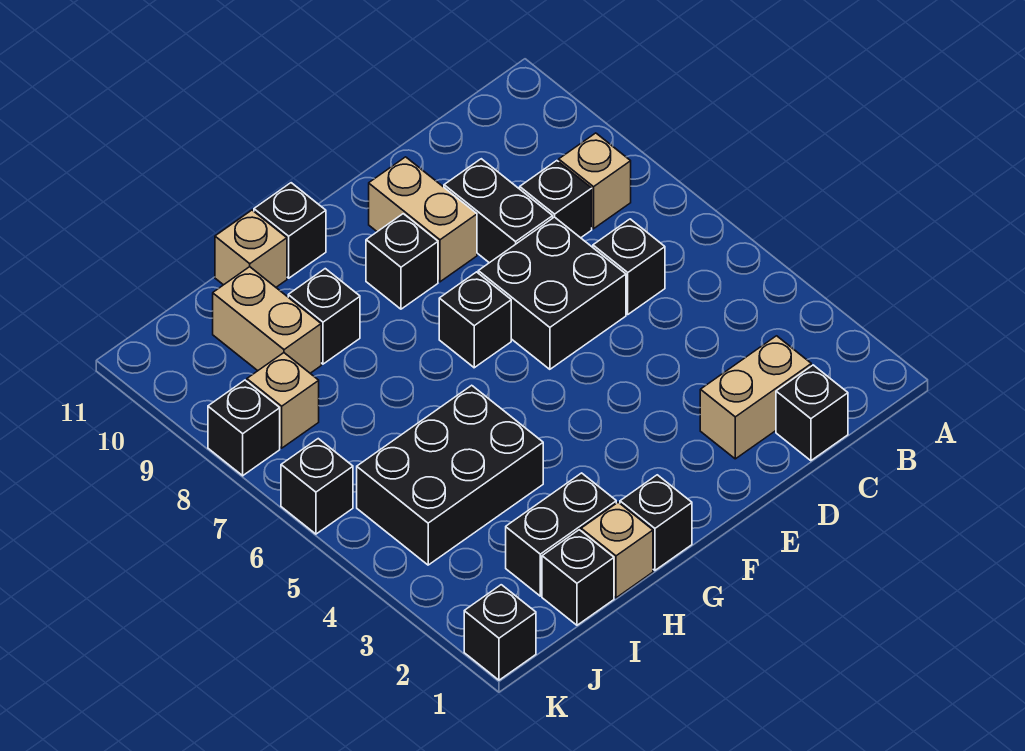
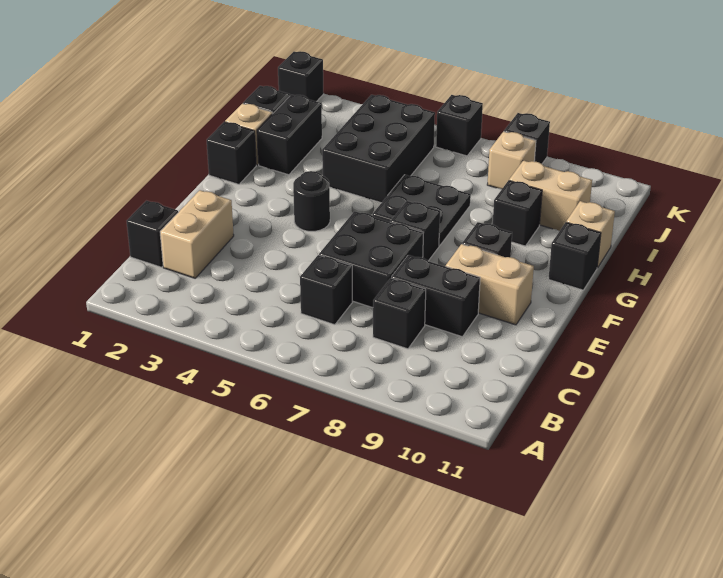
tan 1x1 brick [559,133,631,229] -> none
none -> black 1x1 round brick [293,171,330,231]
none -> black 2x2 plate [373,175,471,246]

